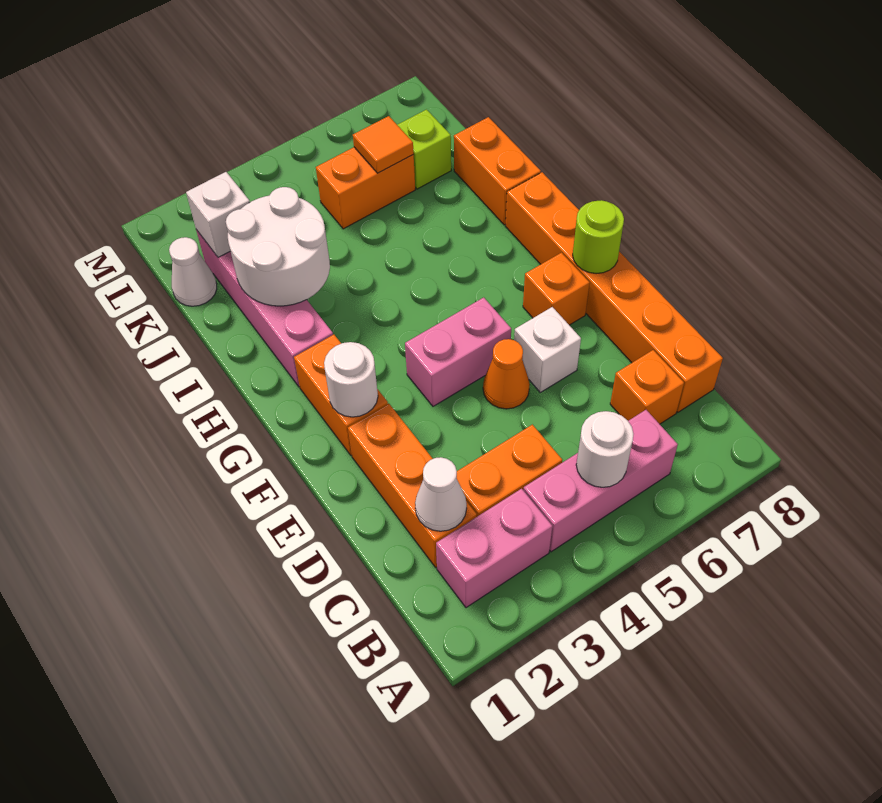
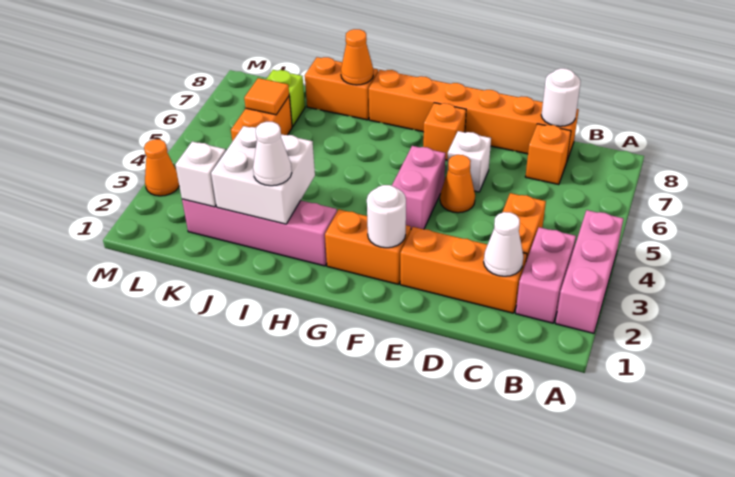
pink 1x3 brick [523,410,678,552] -> pink 1x3 brick moved to [555,210,623,333]
white 1x1 round brick [576,411,633,487] -> white 1x1 round brick moved to [541,68,581,126]
lime 1x1 round brick [573,200,624,274] -> none
white 2x2 round brick [226,187,330,306] -> white 2x2 brick [211,126,315,224]
none -> orange 1x1 cone [341,29,373,85]
white 1x1 cone [169,237,217,306] -> white 1x1 cone moved to [253,122,292,186]
none -> orange 1x1 cone [144,139,179,196]

